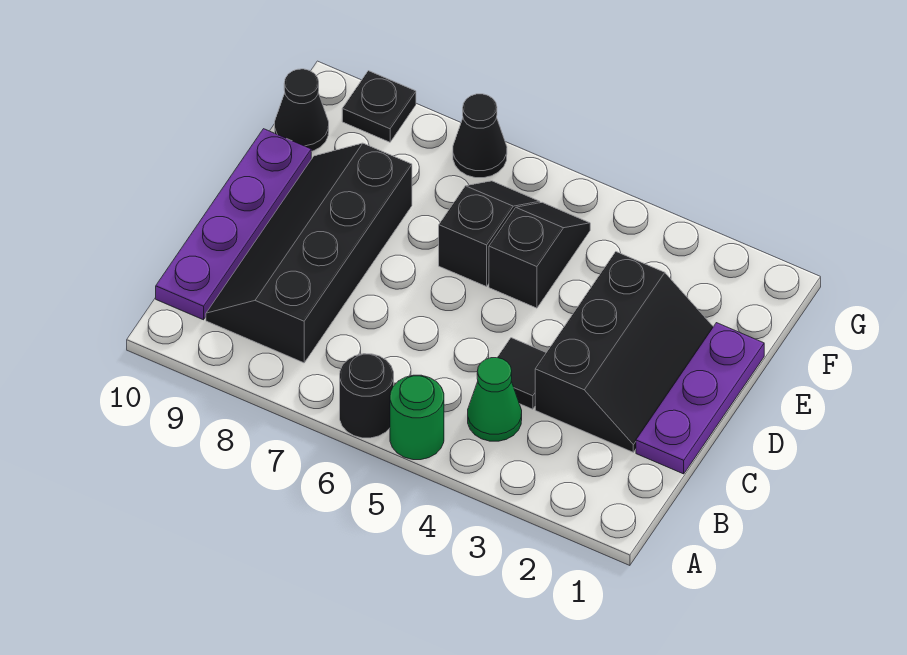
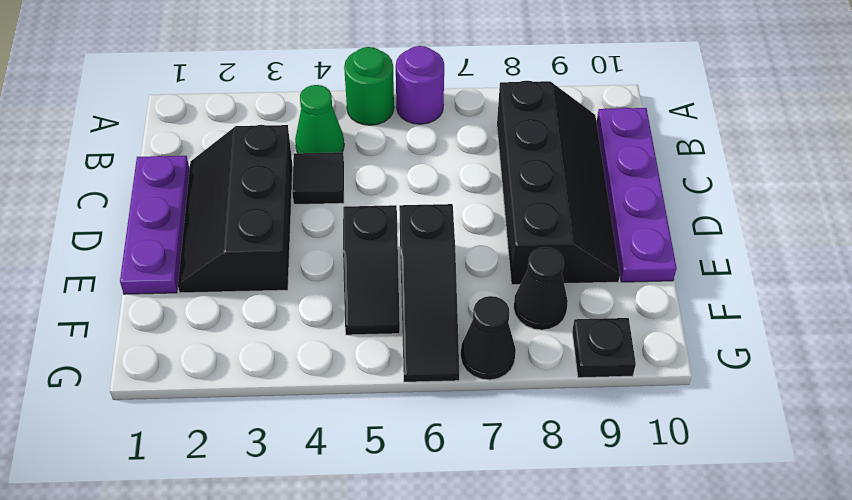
black 1x1 round brick [340,354,394,438] -> purple 1x1 round brick [396,46,444,124]
black 1x2 slope [439,181,540,287] -> black 1x3 slope [399,204,459,382]
black 1x1 cone [275,69,329,151] -> black 1x1 cone moved to [514,247,568,330]

